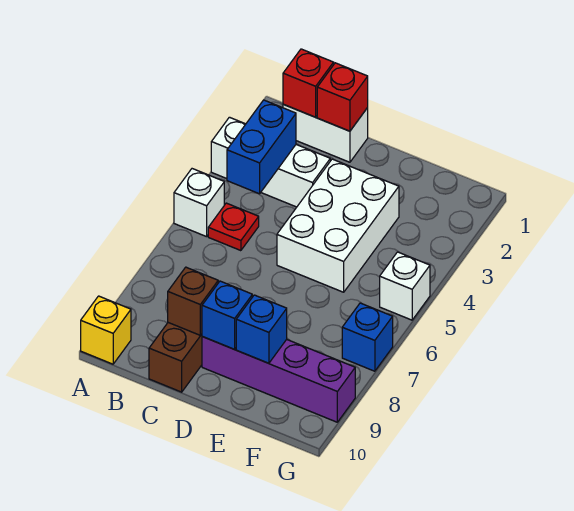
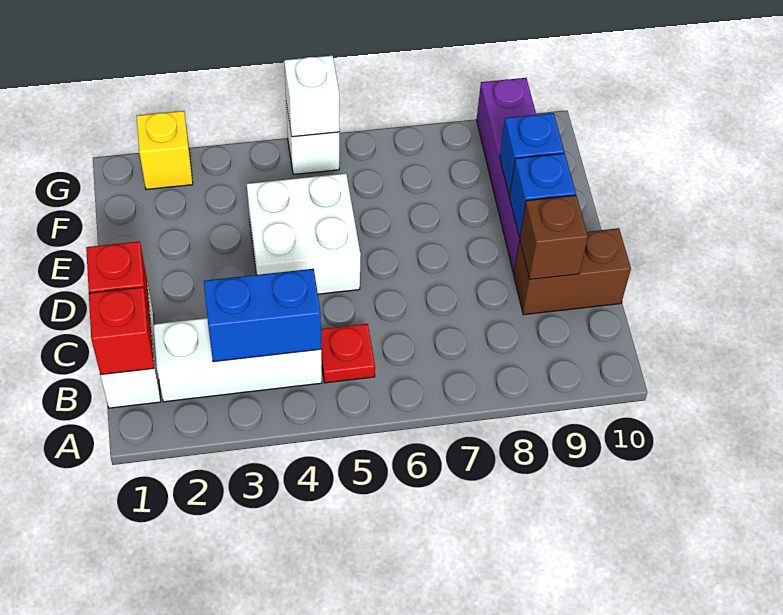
white 1x3 brick [211,117,330,207] -> white 1x3 brick turned to [153,318,322,402]
white 1x1 brick [174,169,224,237] -> white 1x1 brick moved to [284,56,339,137]
yellow 1x1 brick [81,296,131,364] -> yellow 1x1 brick moved to [136,111,193,190]
white 2x3 brick [277,159,399,292] -> white 2x2 brick [247,174,361,294]
blue 1x1 brick [342,303,393,371] -> none

